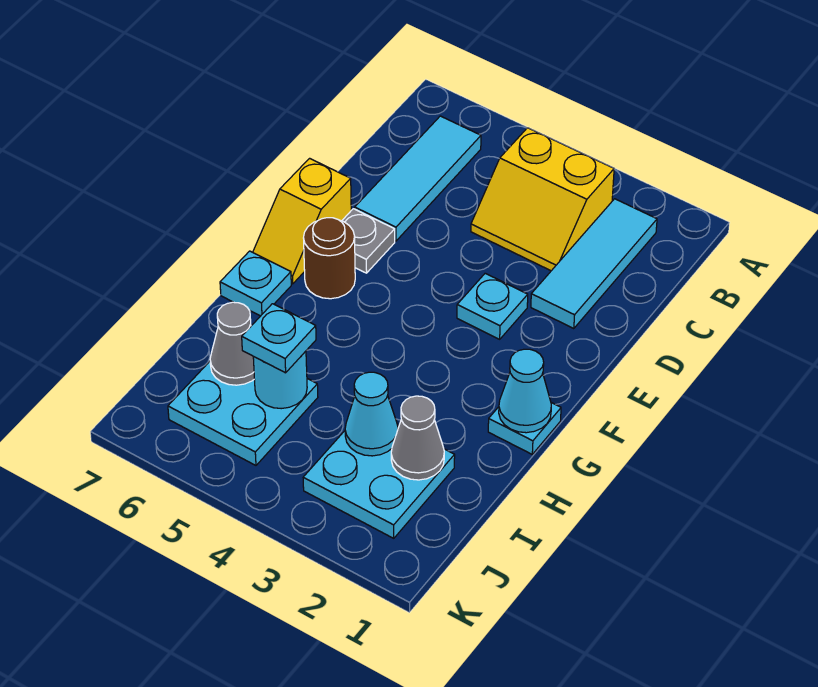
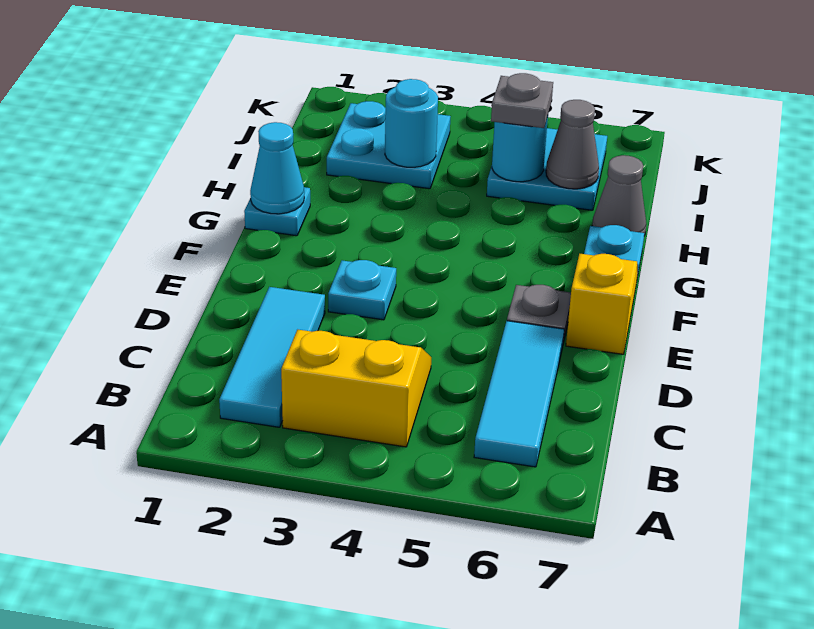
brown 1x1 round brick [304,218,355,299] -> none
grey 1x1 cone [391,396,444,480] -> grey 1x1 cone moved to [592,155,646,235]
cyan 1x1 cone [345,372,398,456] -> cyan 1x1 round brick [385,79,438,167]
cyan 1x1 plate [242,304,316,373] -> grey 1x1 plate [491,73,553,128]

